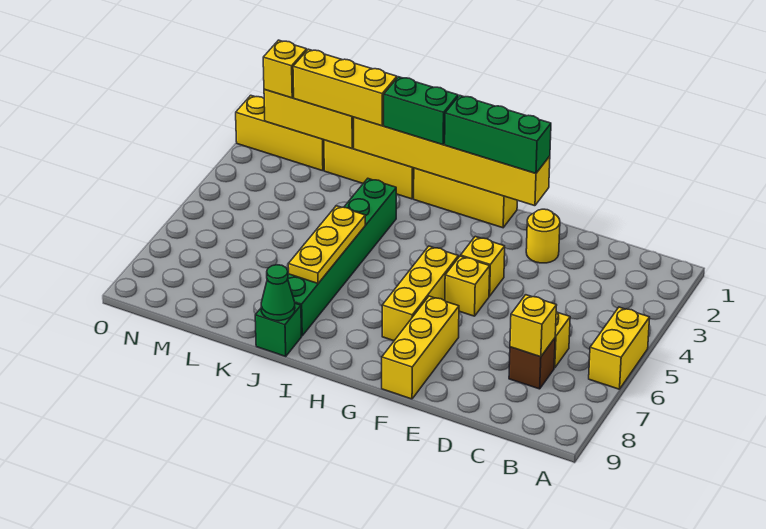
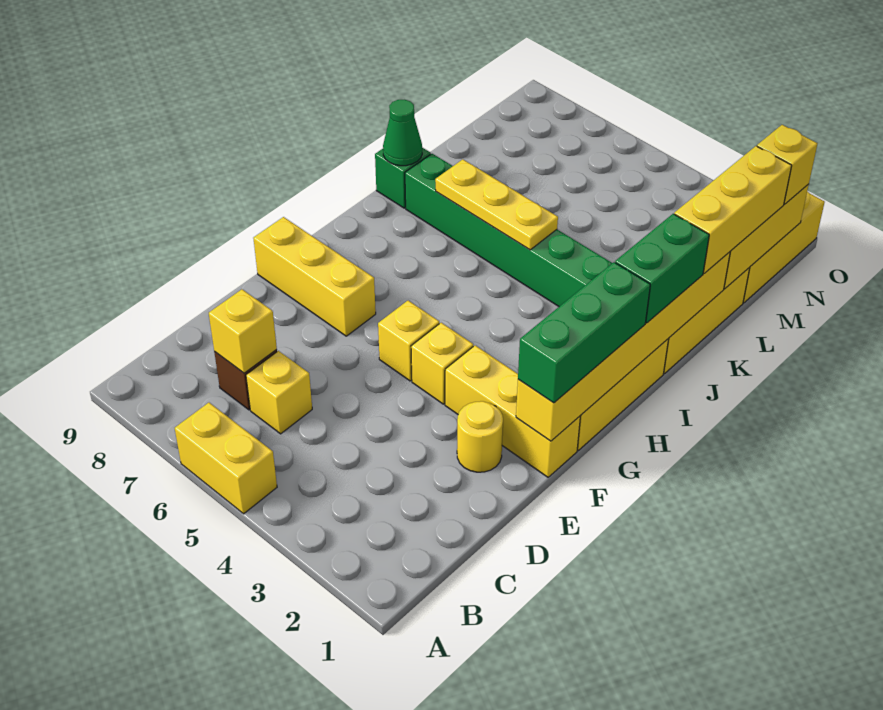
yellow 1x3 brick [382,246,458,341] -> yellow 1x3 brick moved to [445,345,580,477]

